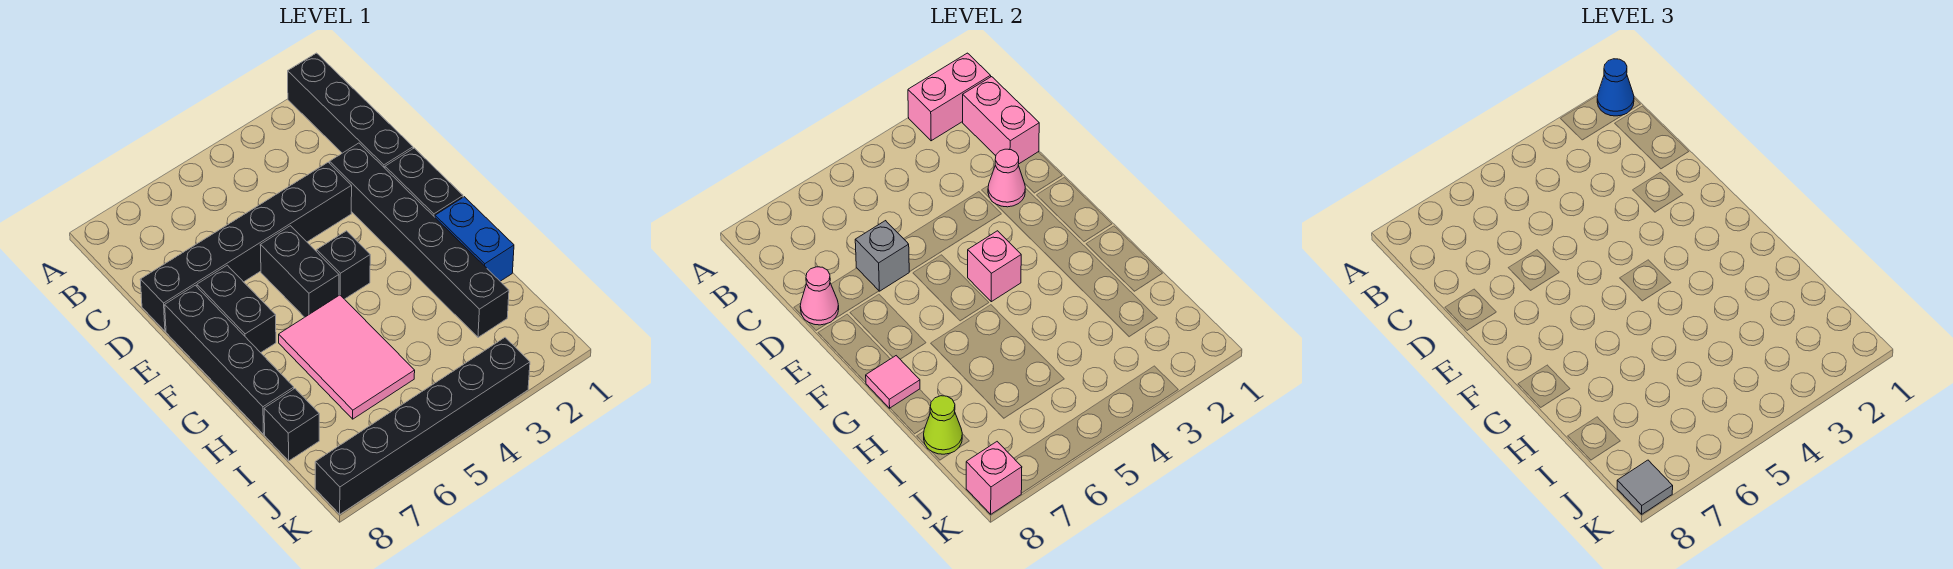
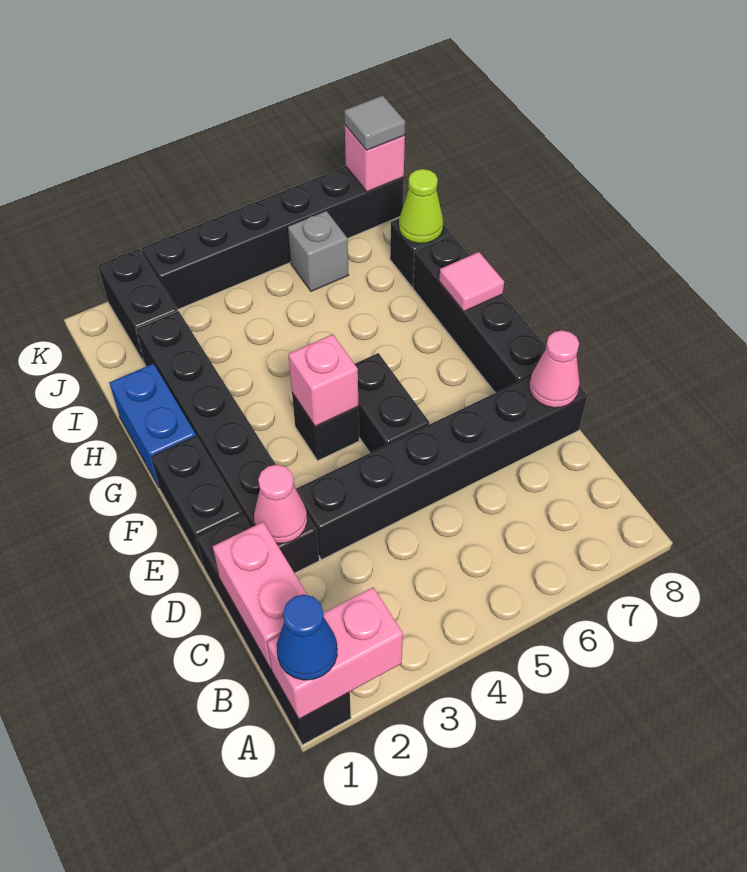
grey 1x1 brick [855,221,909,291] -> grey 1x1 brick moved to [288,211,348,291]
black 1x2 brick [197,265,276,353] -> black 1x2 brick moved to [98,249,178,362]
pink 2x3 tile [279,295,415,419] -> none

